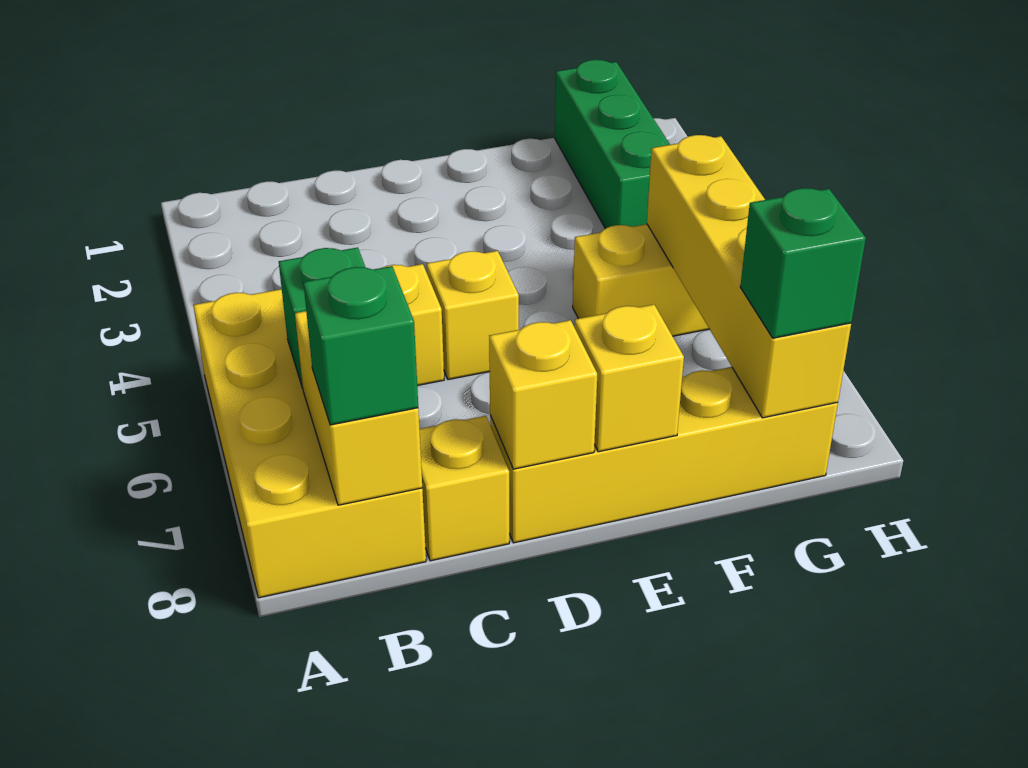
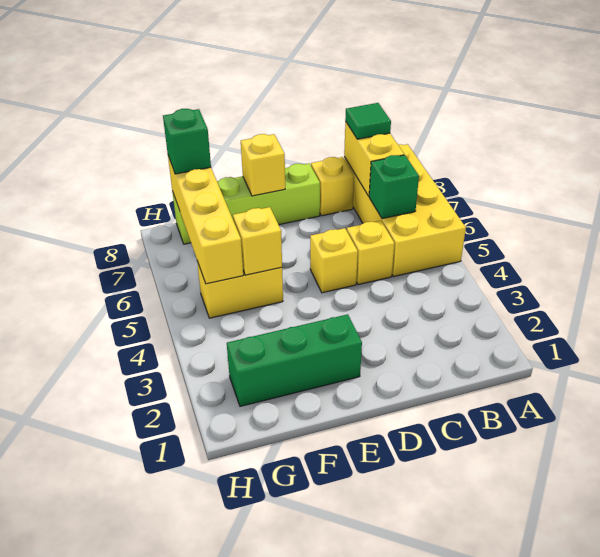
green 1x1 brick [303,266,418,425] -> green 1x1 tile [345,103,391,139]
yellow 1x4 brick [490,367,838,543] -> lime 1x4 brick [172,163,320,244]
yellow 1x1 brick [489,320,597,469] -> yellow 1x1 brick moved to [233,207,282,275]
green 1x3 brick [555,60,670,229] -> green 1x3 brick turned to [227,314,362,406]

